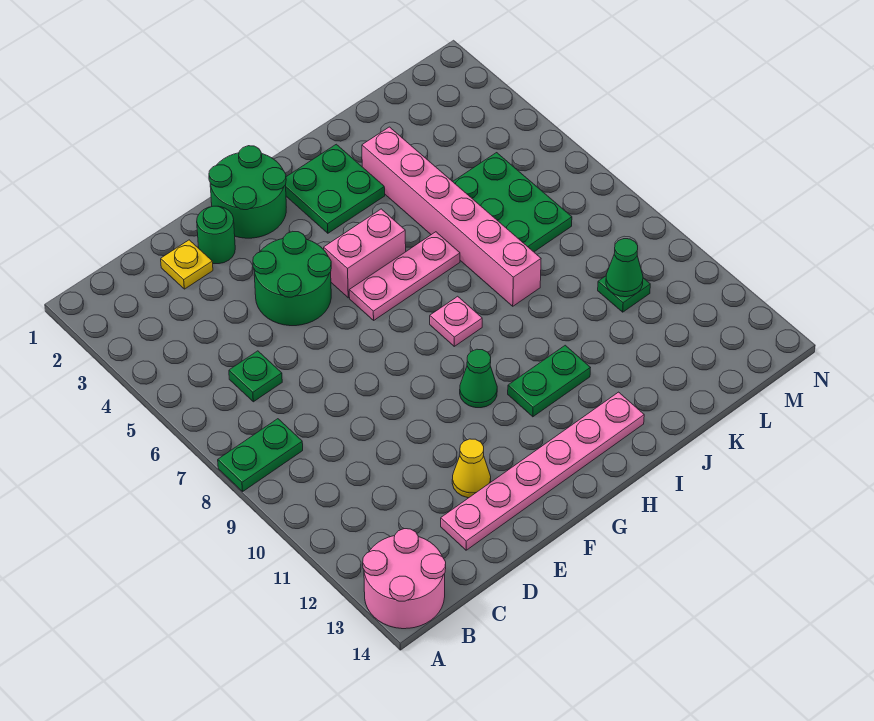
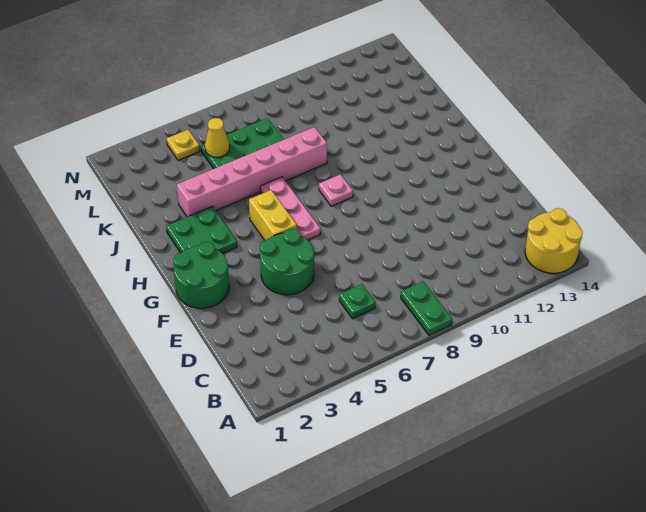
pink 2x2 round brick [363,529,446,629] -> yellow 2x2 round brick [525,208,583,273]
yellow 1x1 plate [161,240,213,289] -> yellow 1x1 plate moved to [167,130,200,160]
pink 1x6 plate [441,392,644,550] -> none
green 1x1 round brick [197,206,235,264] -> none
yellow 1x1 cone [452,439,491,498] -> yellow 1x1 cone moved to [205,118,230,157]
pink 1x2 brick [324,209,406,298] -> yellow 1x2 brick [249,190,297,240]
green 1x1 cone [460,349,497,408] -> none
green 1x2 plate [508,345,590,417] -> none
green 1x1 plate [598,276,650,312] -> none
green 1x1 cone [606,239,643,297] -> none

